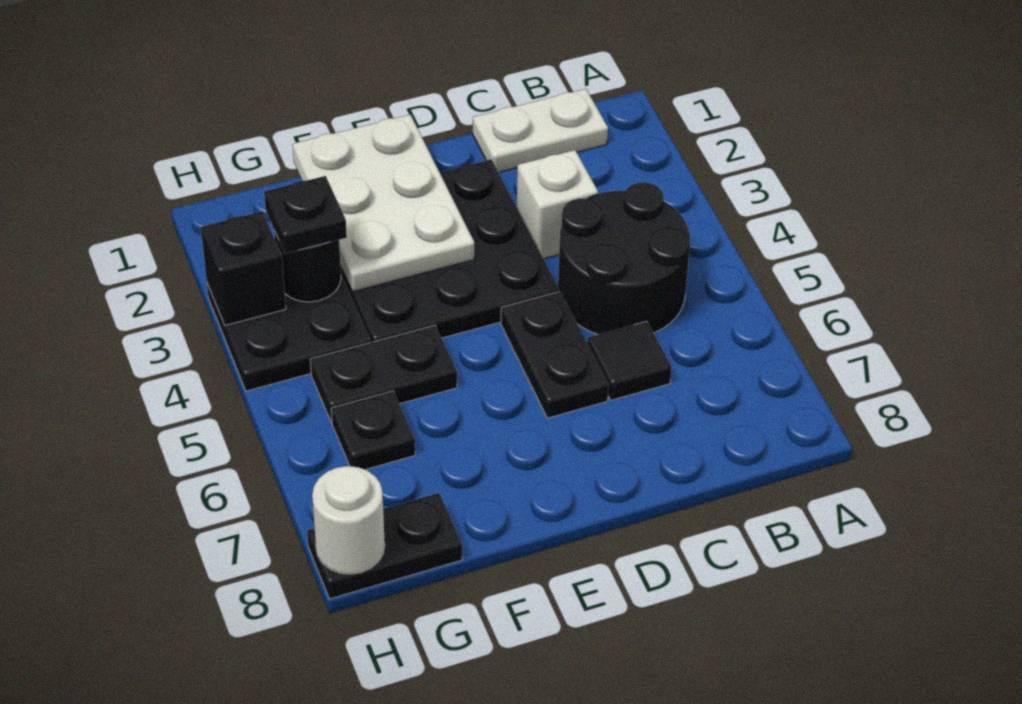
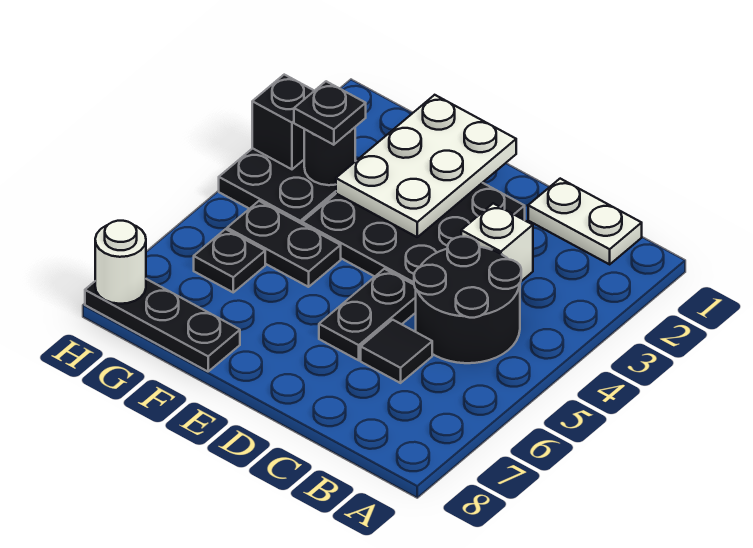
black 1x2 plate [307,493,462,599] -> black 1x3 plate [85,279,240,371]

